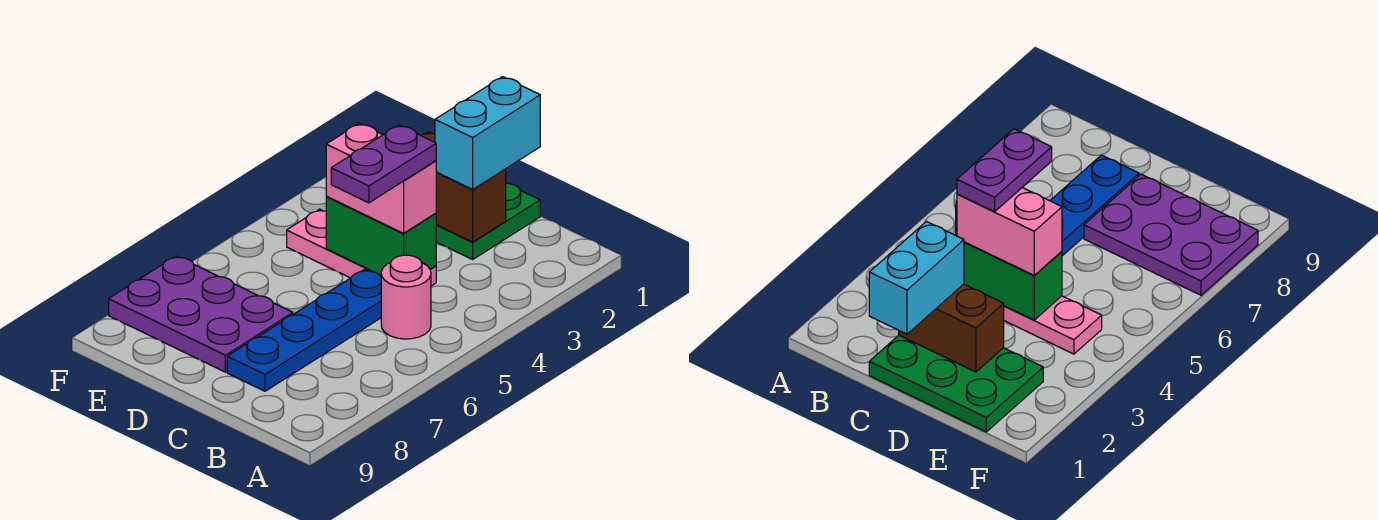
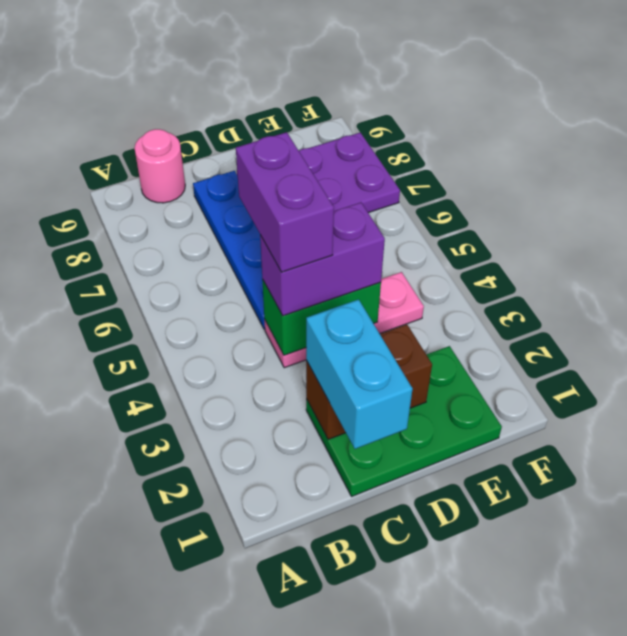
pink 1x1 round brick [381,255,431,339] -> pink 1x1 round brick moved to [134,129,185,203]
pink 1x2 brick [326,123,436,233] -> purple 1x2 brick [260,202,385,316]
purple 1x2 plate [331,125,436,203] -> purple 1x2 brick [236,132,334,272]

